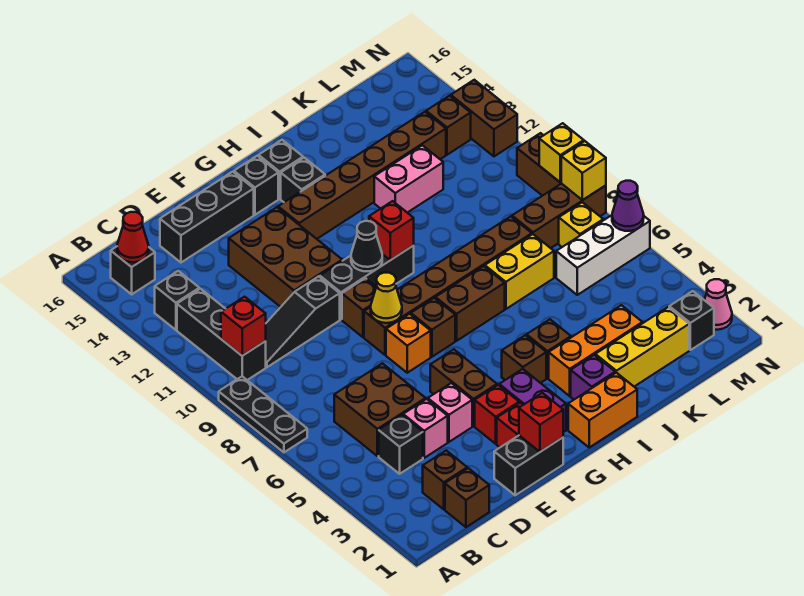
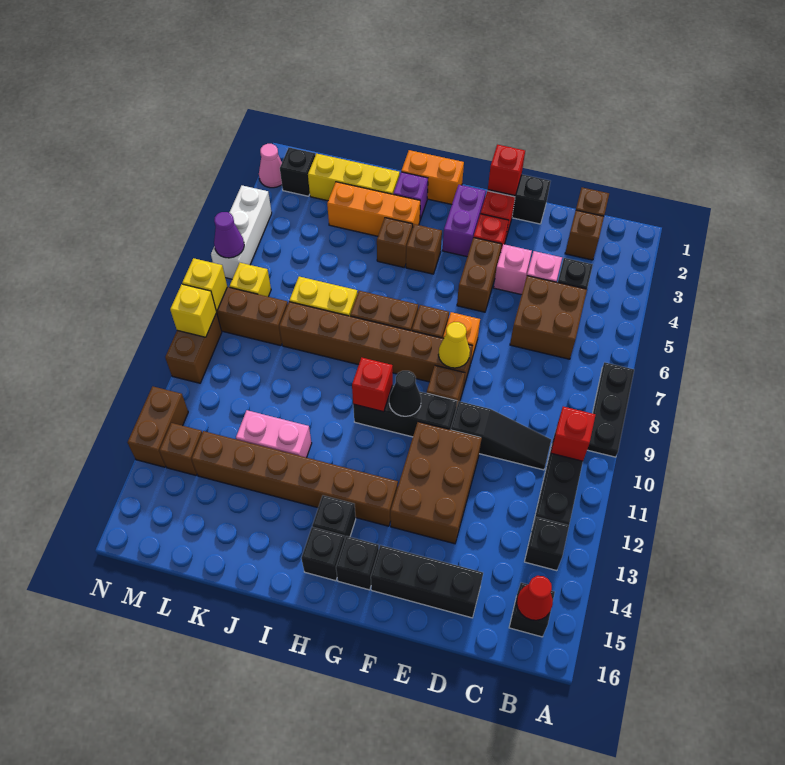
white 1x3 brick [556,215,650,295] -> white 1x3 brick turned to [211,186,272,279]

